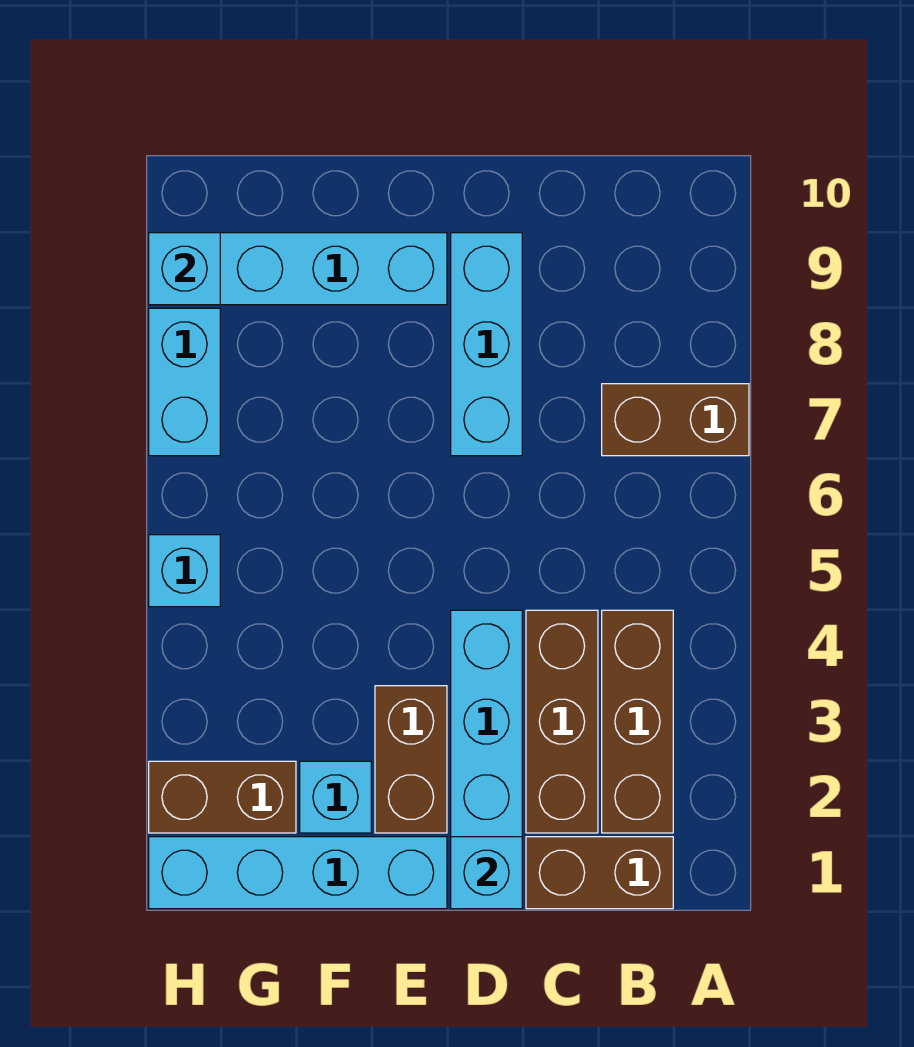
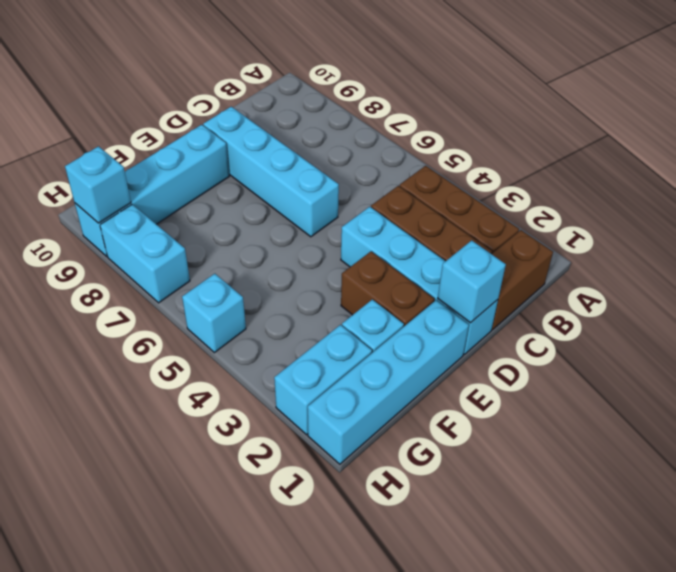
brown 1x2 brick [602,384,749,456] -> none
cyan 1x3 brick [451,233,522,456] -> cyan 1x4 brick [203,107,339,237]
brown 1x2 brick [149,761,296,833] -> cyan 1x2 brick [274,325,372,435]

